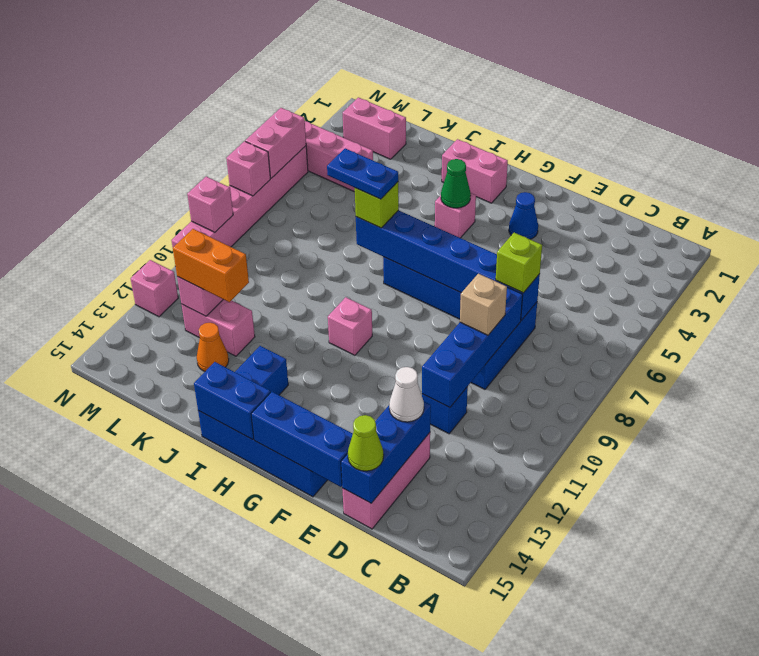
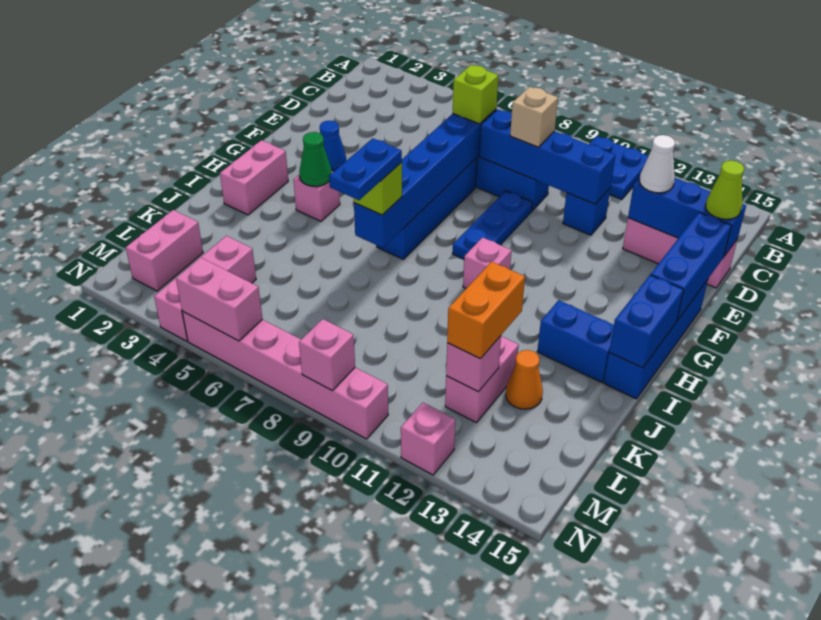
none -> blue 2x2 plate [589,136,648,200]
none -> blue 1x3 plate [452,191,533,259]
pink 1x1 brick [226,141,270,196] -> none

